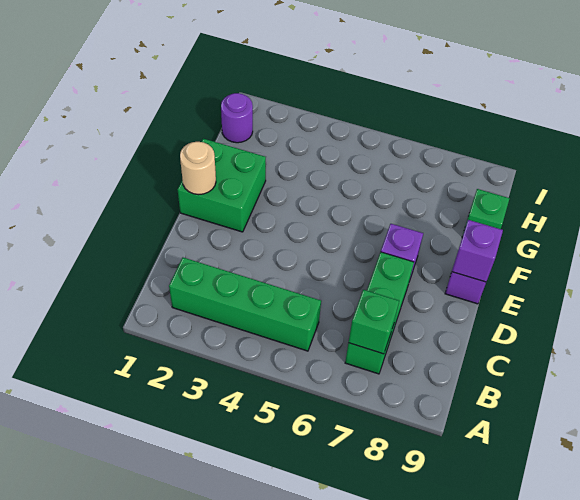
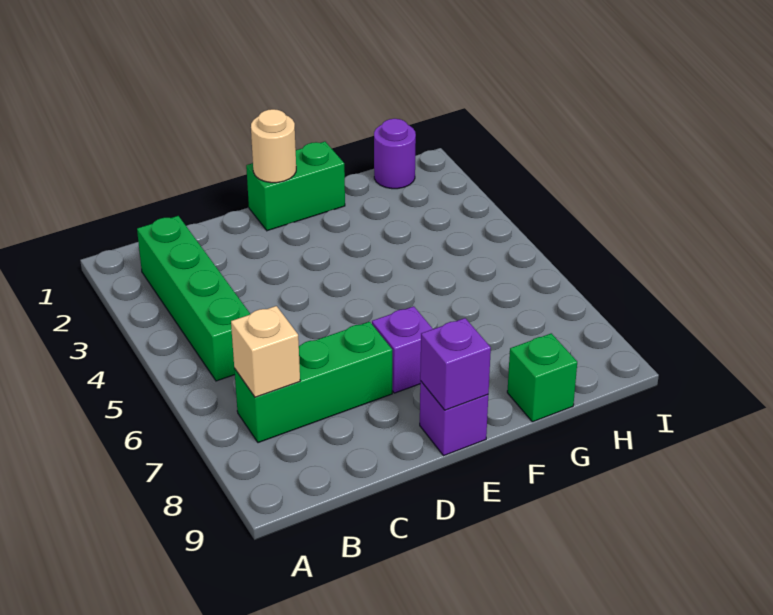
green 1x1 brick [349,290,399,354] -> tan 1x1 brick [231,306,300,397]
green 2x2 brick [178,139,266,232] -> green 1x2 brick [246,142,345,231]

